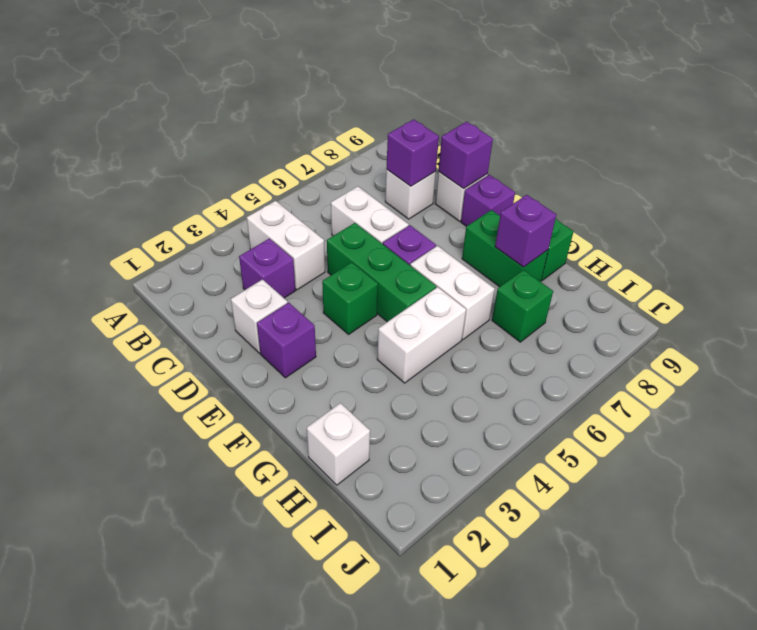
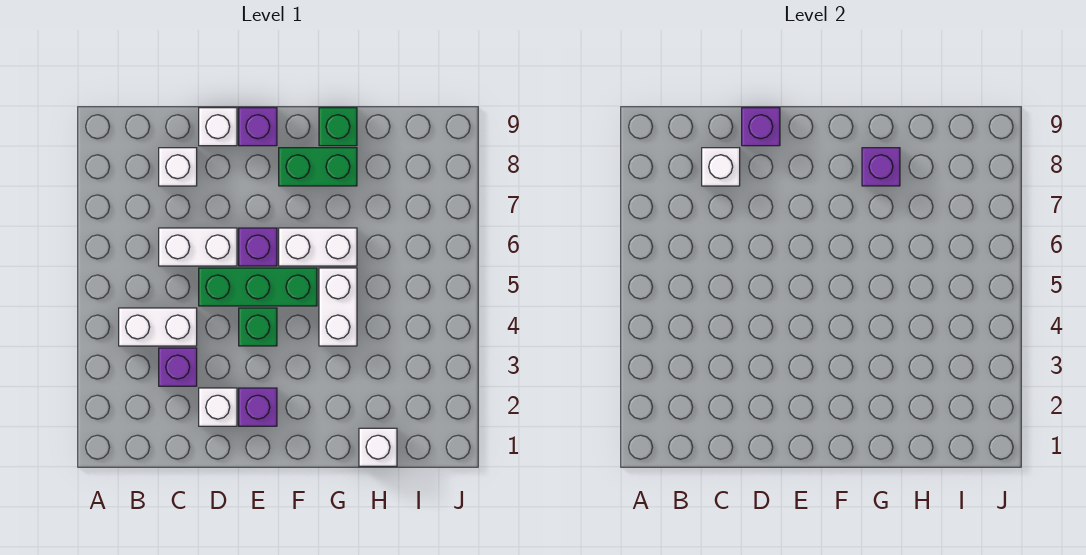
purple 1x1 brick [387,119,439,186] -> white 1x1 brick [702,148,740,186]
green 1x1 brick [492,270,553,342] -> none

